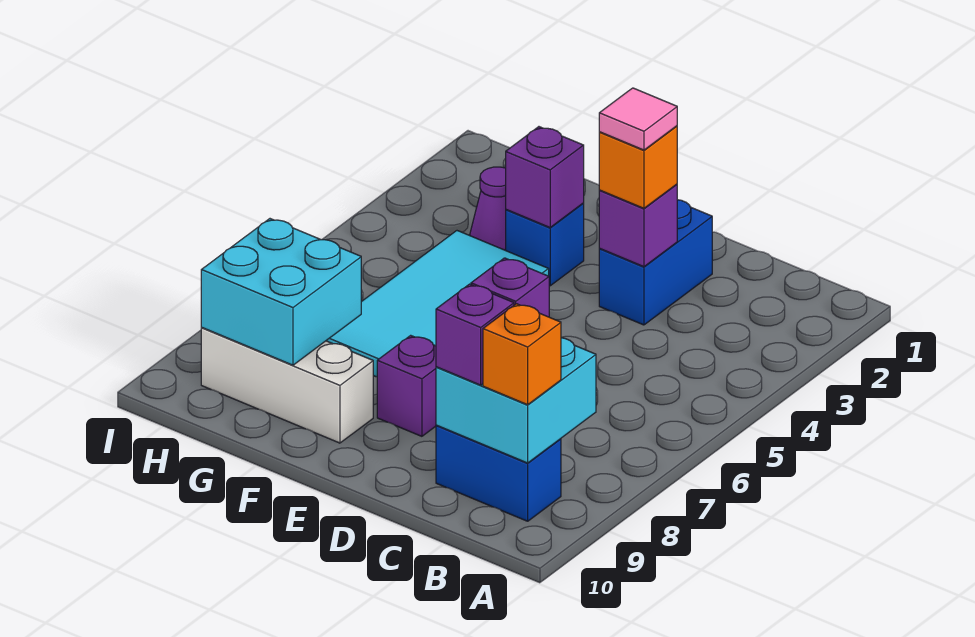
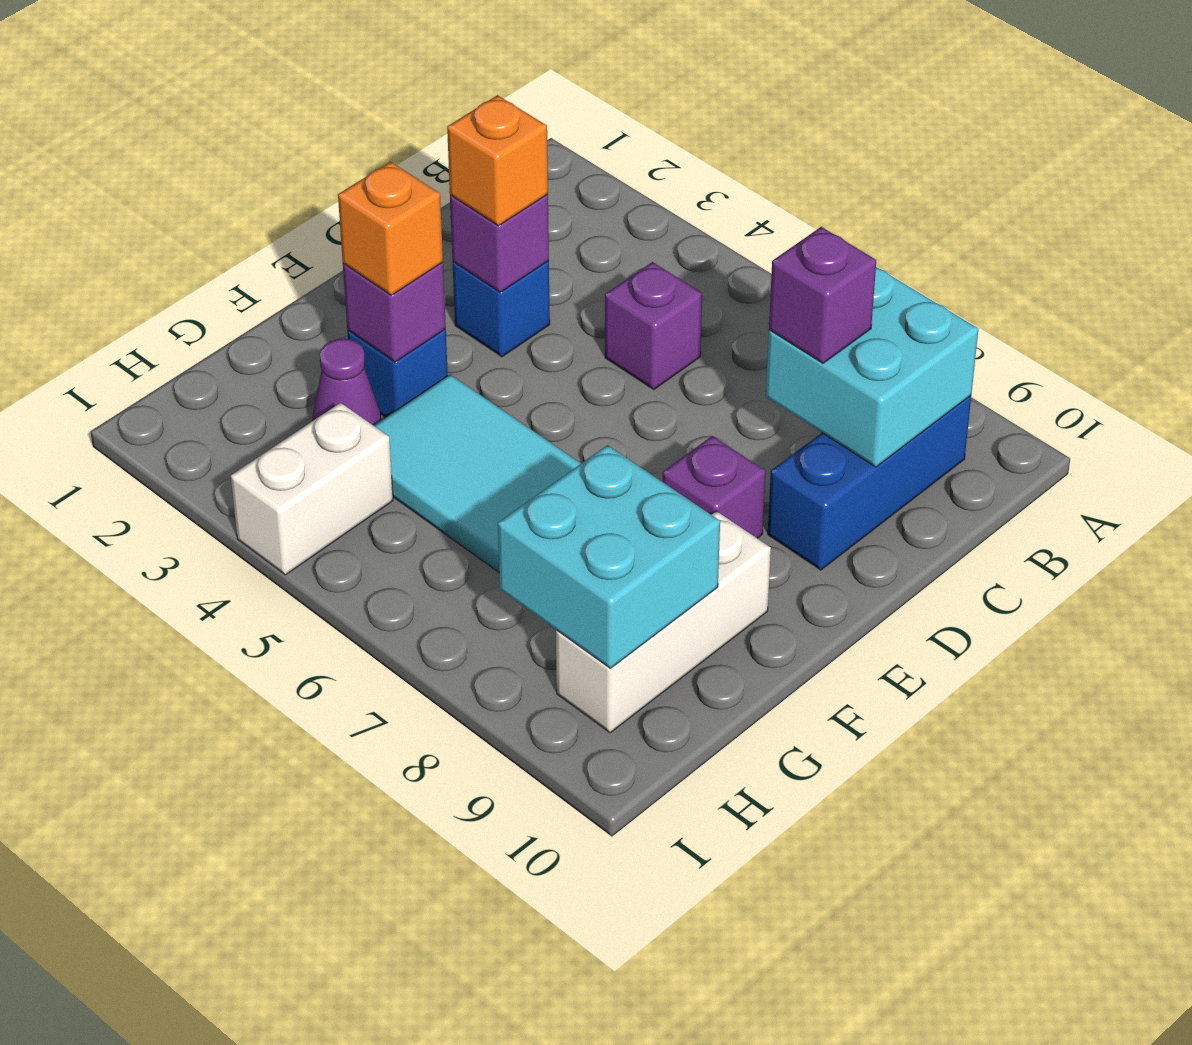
blue 1x2 brick [436,425,561,521] -> blue 1x3 brick [768,395,971,570]
orange 1x1 brick [483,304,561,405] -> orange 1x1 brick moved to [338,162,443,295]
purple 1x1 brick [436,284,514,385] -> purple 1x1 brick moved to [605,262,702,389]
blue 1x2 brick [599,200,712,325] -> blue 1x1 brick [453,261,550,357]
pink 1x1 tile [599,88,677,150] -> none
none -> white 1x2 brick [231,403,393,575]

